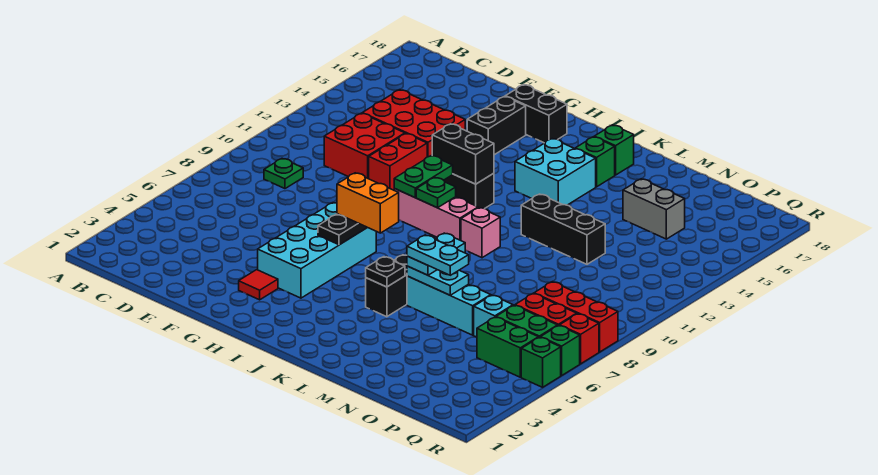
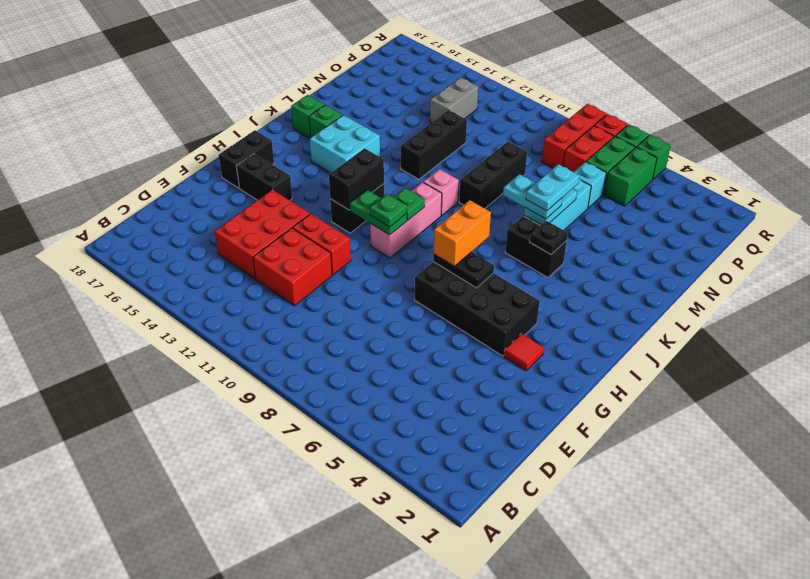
green 1x1 plate [264,159,303,189] -> green 1x1 plate moved to [370,194,407,227]
cyan 2x4 brick [258,203,376,298] -> black 2x4 brick [415,262,540,356]
none -> black 1x3 brick [459,142,527,208]
grey 1x2 brick [623,179,685,239] -> grey 1x2 brick moved to [430,77,478,123]

